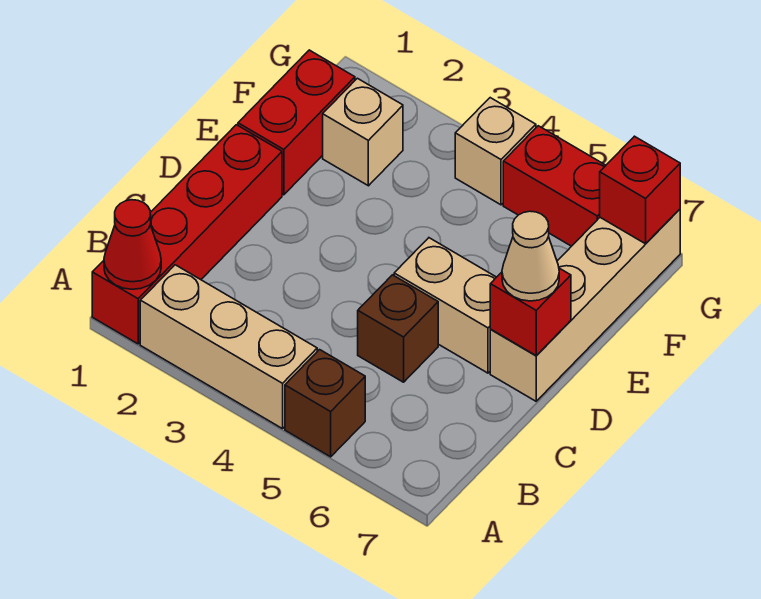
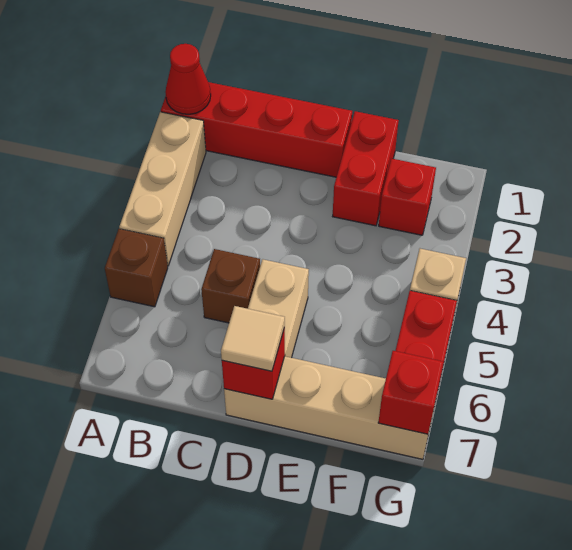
tan 1x1 cone [502,211,559,301] -> tan 1x1 tile [221,306,285,371]
red 1x2 brick [238,50,355,195] -> red 1x2 brick turned to [333,111,399,226]
tan 1x1 brick [323,78,403,186] -> red 1x1 brick [379,158,436,235]

